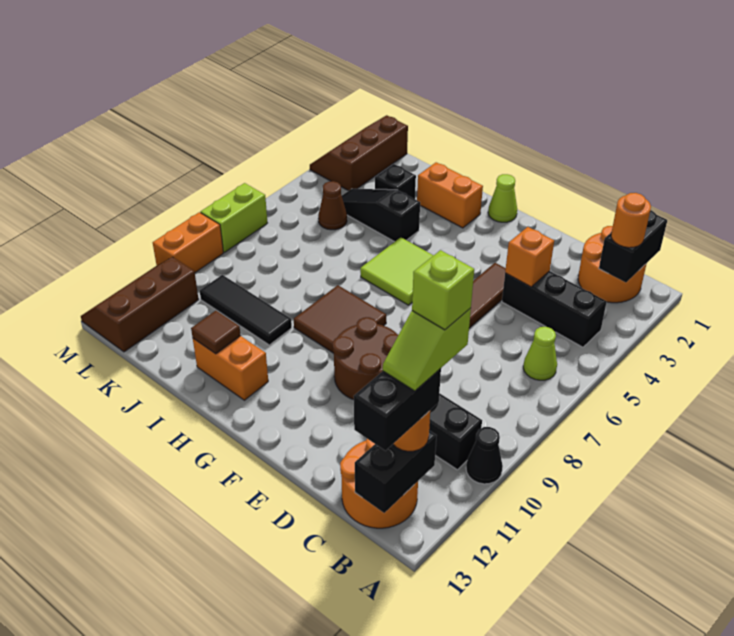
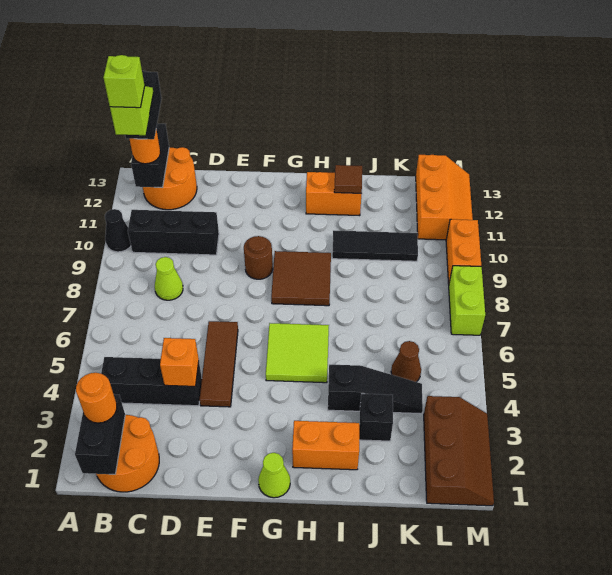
lime 1x1 cone [523,327,557,380] -> lime 1x1 cone moved to [155,257,183,300]
brown 2x2 round brick [333,317,398,400] -> brown 1x1 round brick [244,236,273,279]
brown 2x3 slope [81,257,199,352] -> orange 2x3 slope [416,155,473,240]

